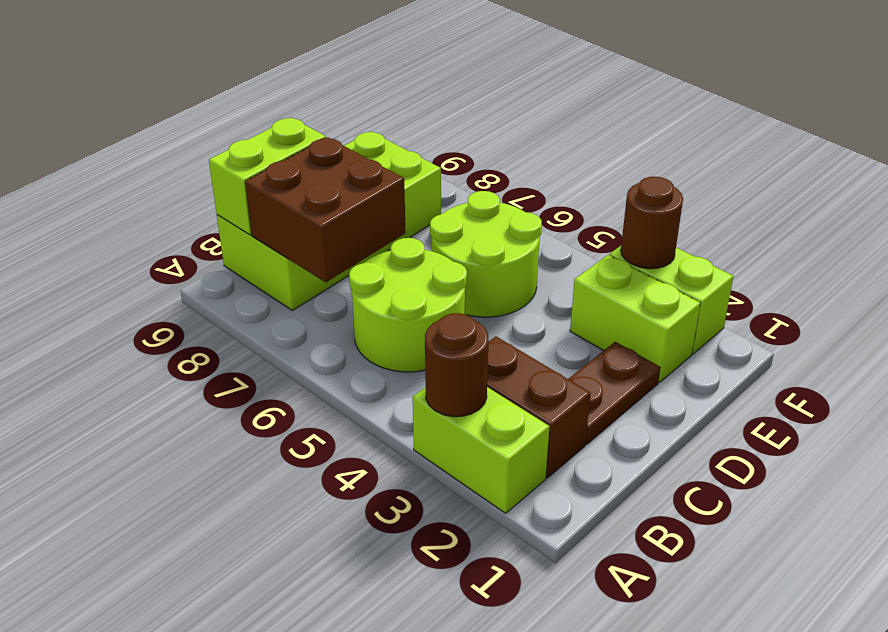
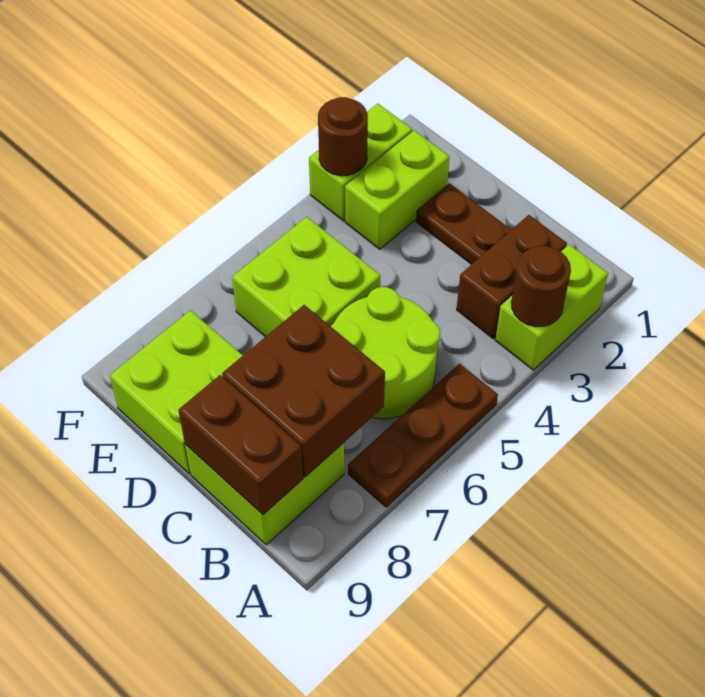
none -> brown 1x3 plate [348,364,498,507]
lime 1x2 brick [209,118,326,235] -> brown 1x2 brick [178,375,303,515]
lime 2x2 round brick [430,191,542,317] -> lime 2x2 brick [232,217,380,337]

